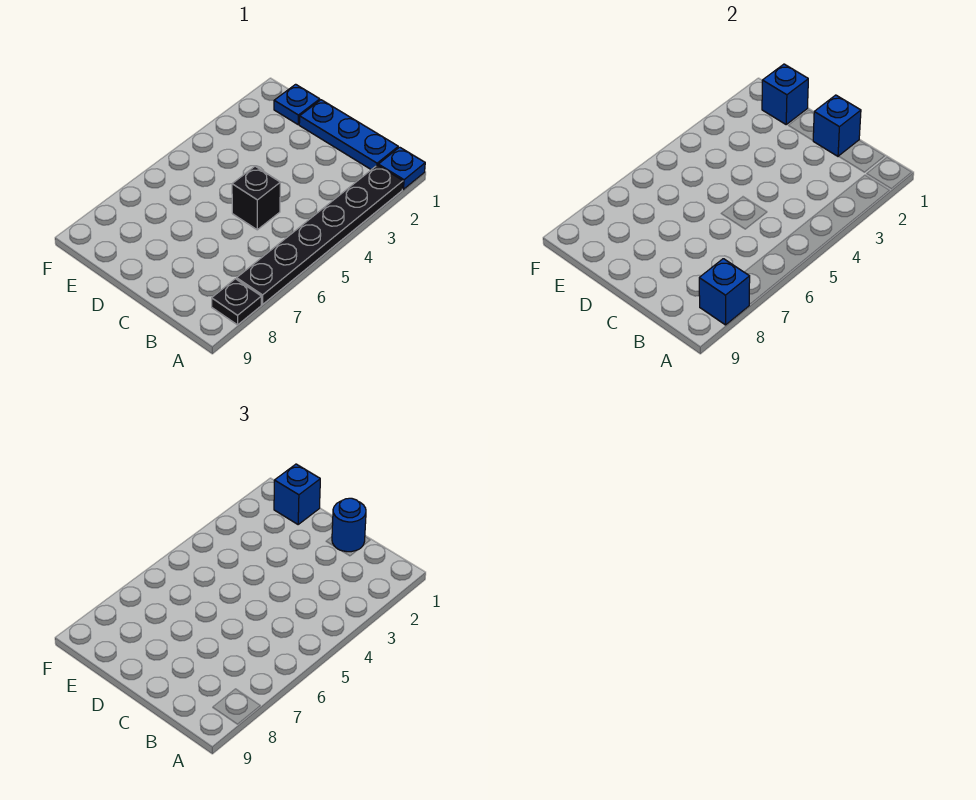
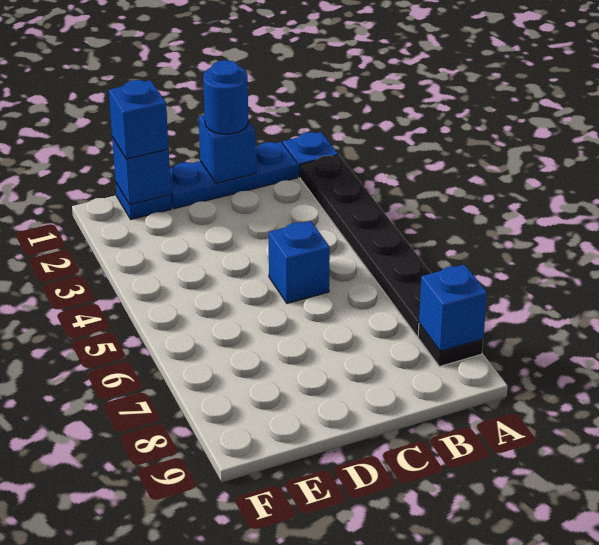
black 1x1 brick [232,166,280,230] -> blue 1x1 brick [268,221,330,303]

